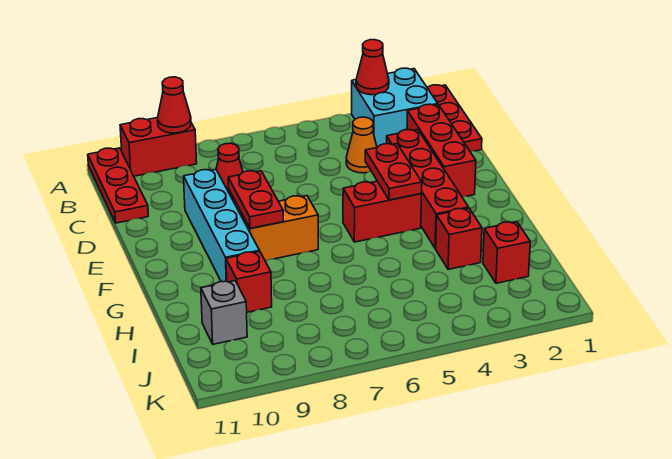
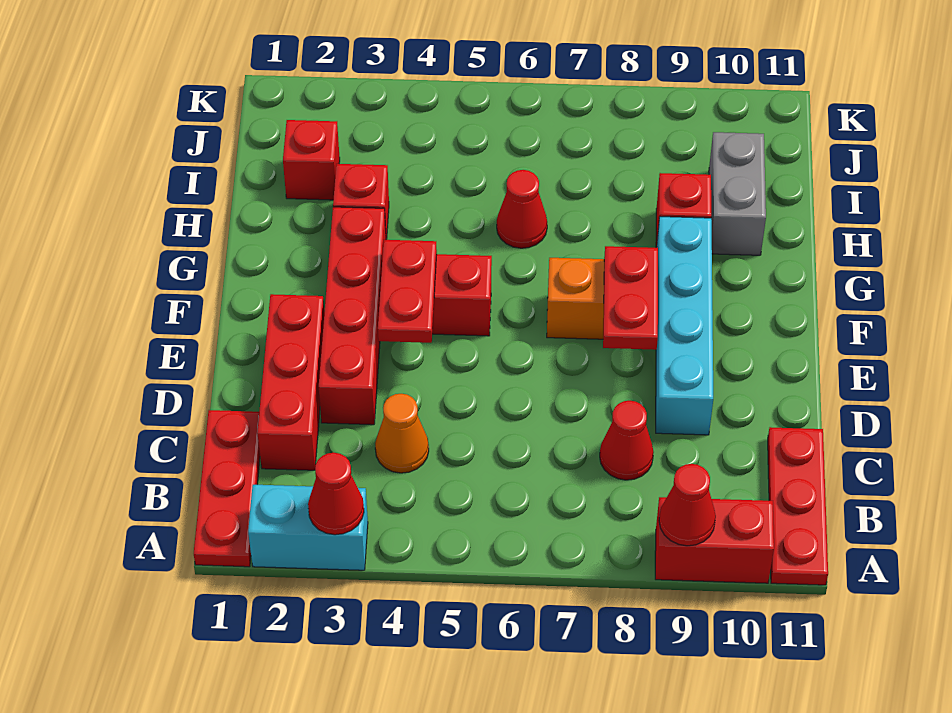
cyan 2x2 brick [352,68,438,147] -> cyan 1x2 brick [248,485,368,570]
none -> red 1x1 cone [497,170,547,248]
grey 1x1 brick [201,281,247,344] -> grey 1x2 brick [709,132,766,255]

